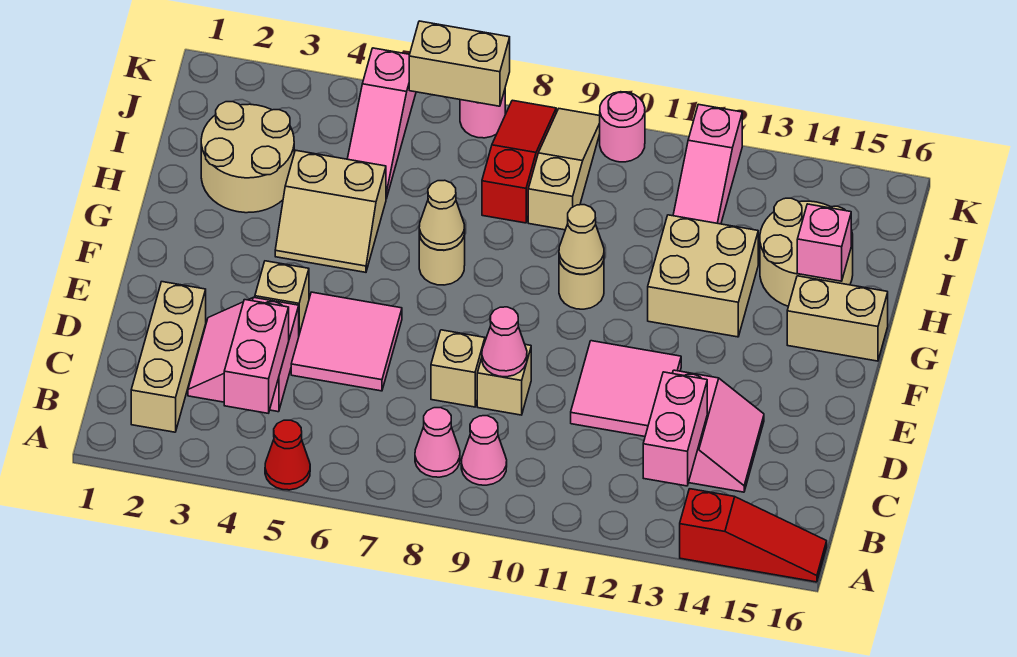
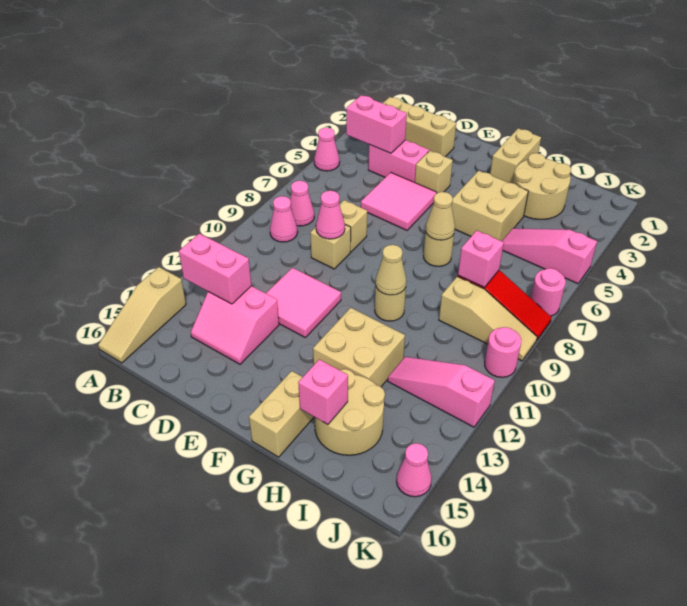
red 1x1 cone [265,420,310,490] -> pink 1x1 cone [314,128,340,171]
red 1x3 slope [680,489,827,582] -> tan 1x3 slope [98,267,186,363]
tan 2x2 slope [275,150,386,272] -> tan 2x2 brick [452,171,528,241]
none -> pink 1x1 brick [458,231,504,288]
tan 1x2 brick [409,21,510,106] -> tan 1x2 brick moved to [490,128,541,183]
none -> pink 1x1 cone [397,443,432,497]

